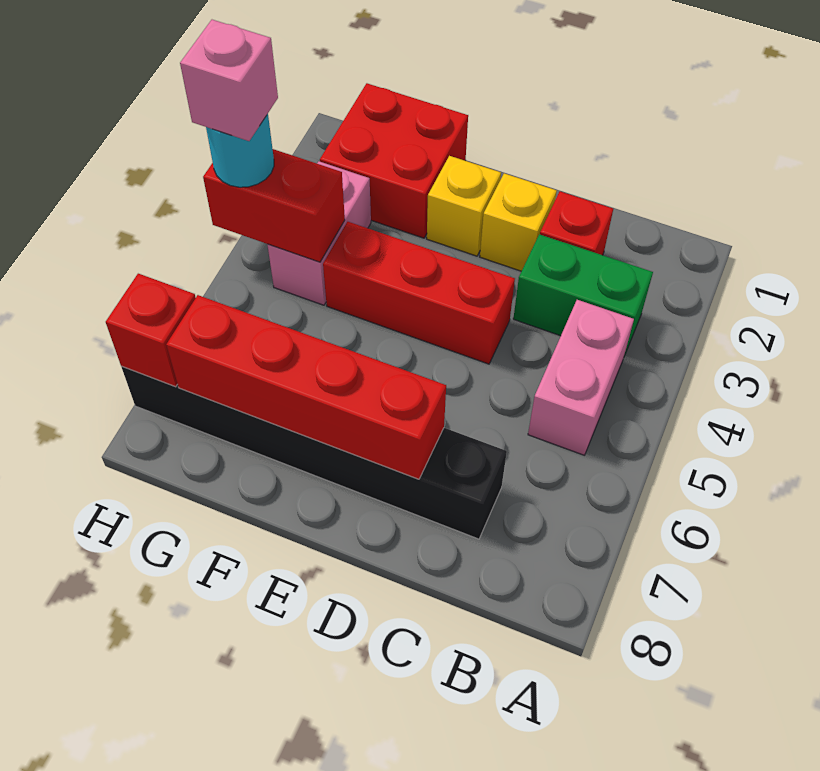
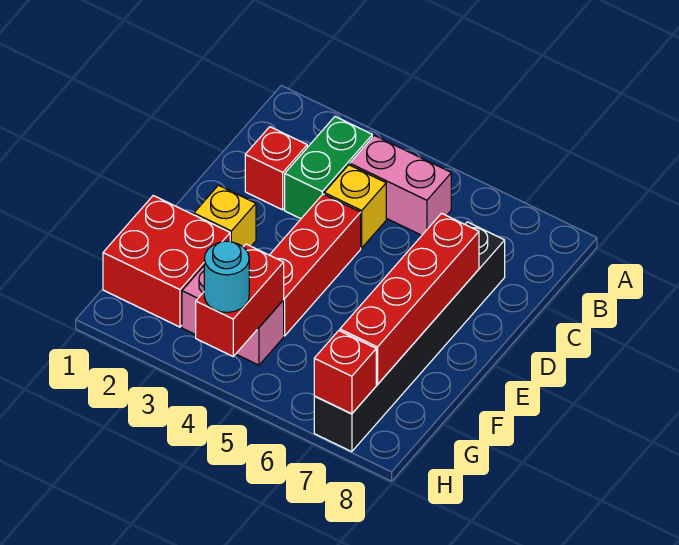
yellow 1x1 brick [480,173,557,271] -> yellow 1x1 brick moved to [324,165,386,248]
pink 1x1 brick [180,20,278,141] -> none

